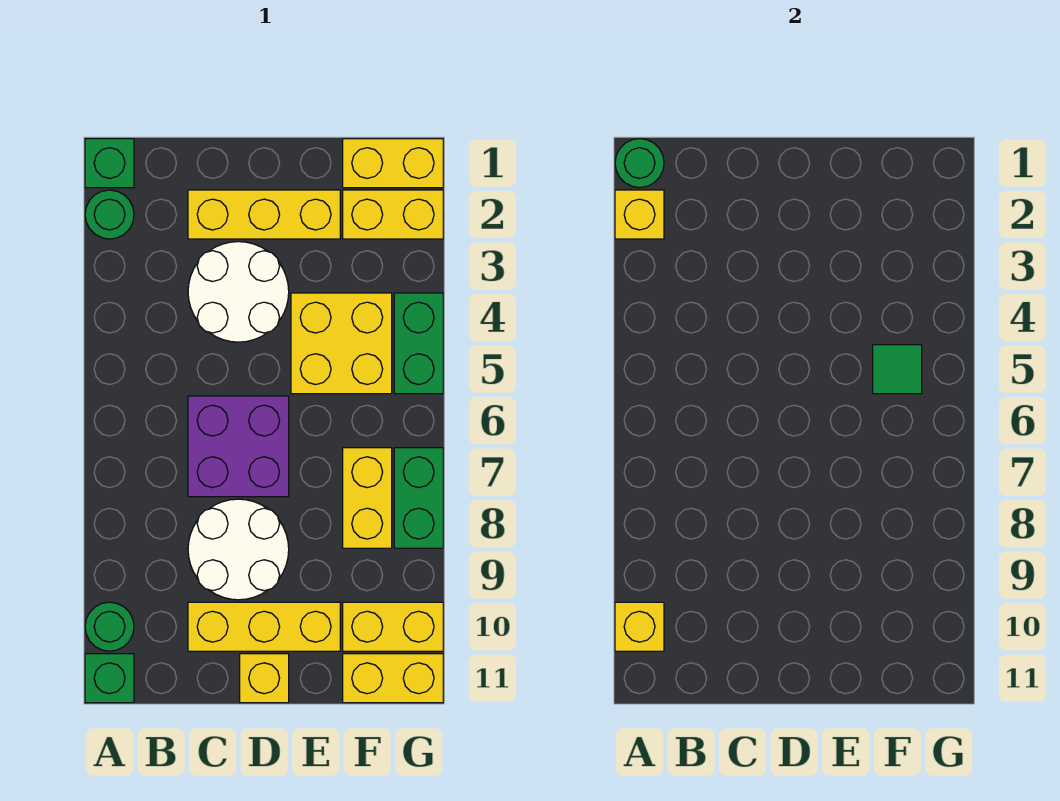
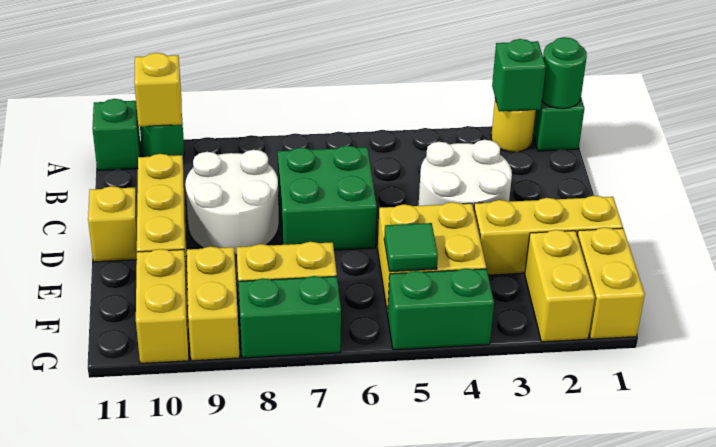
green 1x1 round brick [85,190,134,239] -> yellow 1x1 round brick [491,99,536,152]
yellow 1x1 brick [615,190,664,239] -> green 1x1 brick [492,39,546,111]
yellow 1x3 brick [188,190,340,239] -> yellow 1x3 brick turned to [474,196,623,275]
purple 2x2 brick [188,396,289,497] -> green 2x2 brick [278,146,377,250]
yellow 1x2 brick [343,654,443,703] -> yellow 1x2 brick moved to [187,246,240,361]

